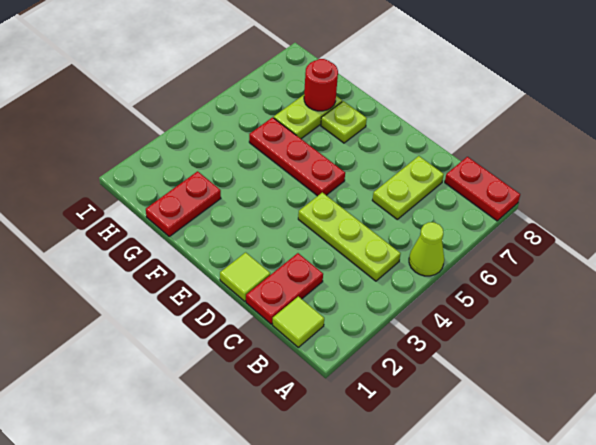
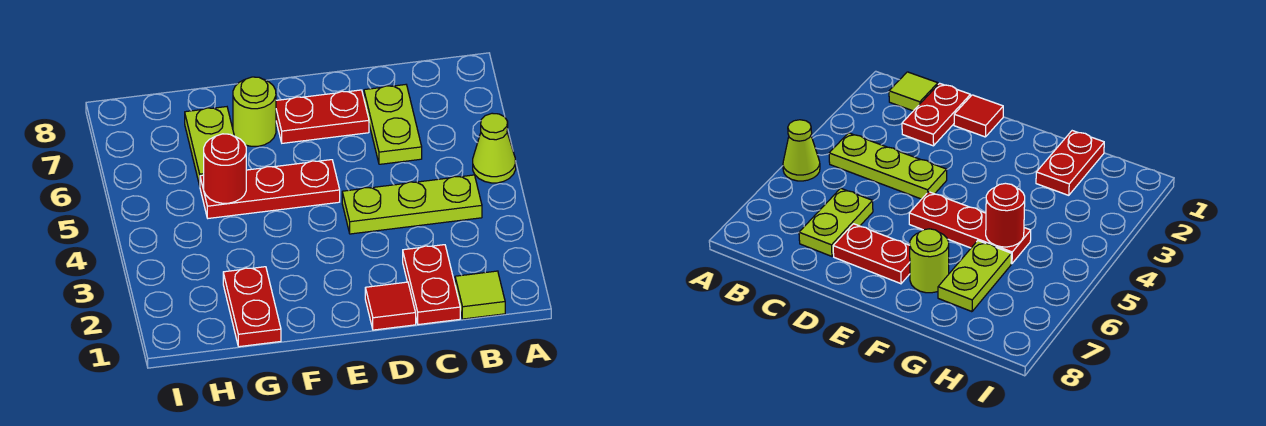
red 1x2 plate [445,157,520,221] -> red 1x2 plate moved to [276,90,369,143]
lime 1x1 tile [220,252,270,301] -> red 1x1 tile [365,282,416,330]
lime 1x1 plate [321,101,367,143] -> lime 1x1 round brick [233,77,276,146]
red 1x1 round brick [304,59,338,111] -> red 1x1 round brick moved to [204,134,246,203]

